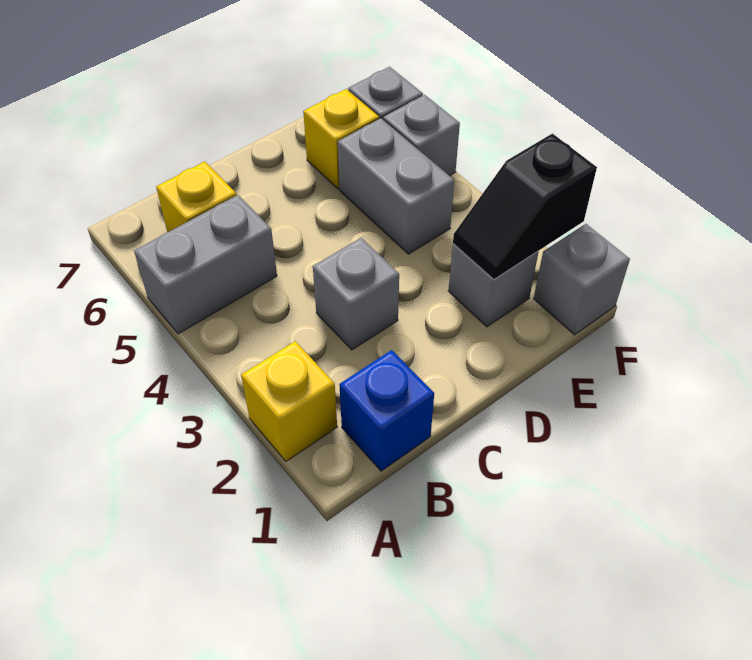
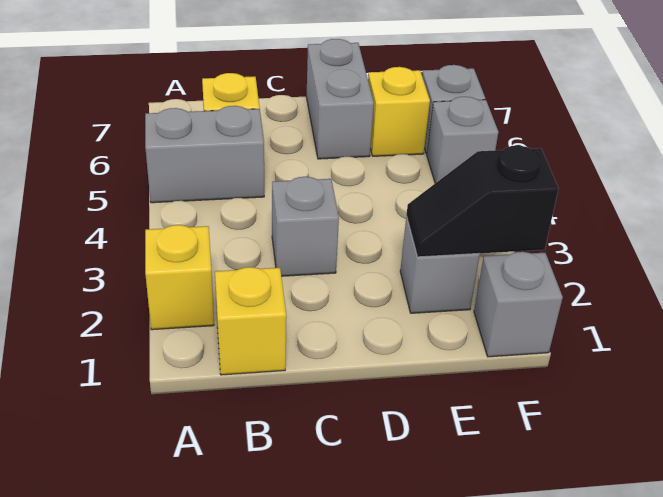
blue 1x1 brick [339,350,434,471] -> yellow 1x1 brick [215,267,286,375]
grey 1x2 brick [338,118,454,254] -> grey 1x2 brick moved to [306,39,374,159]

